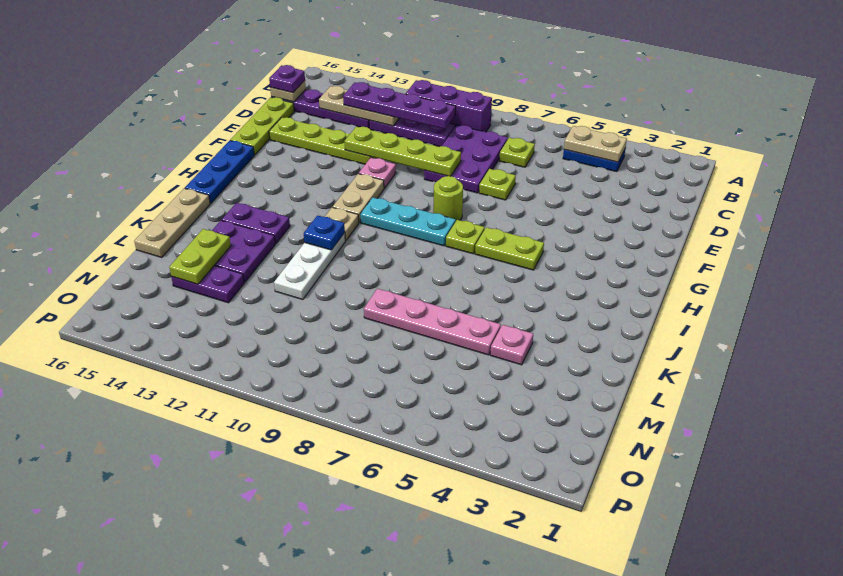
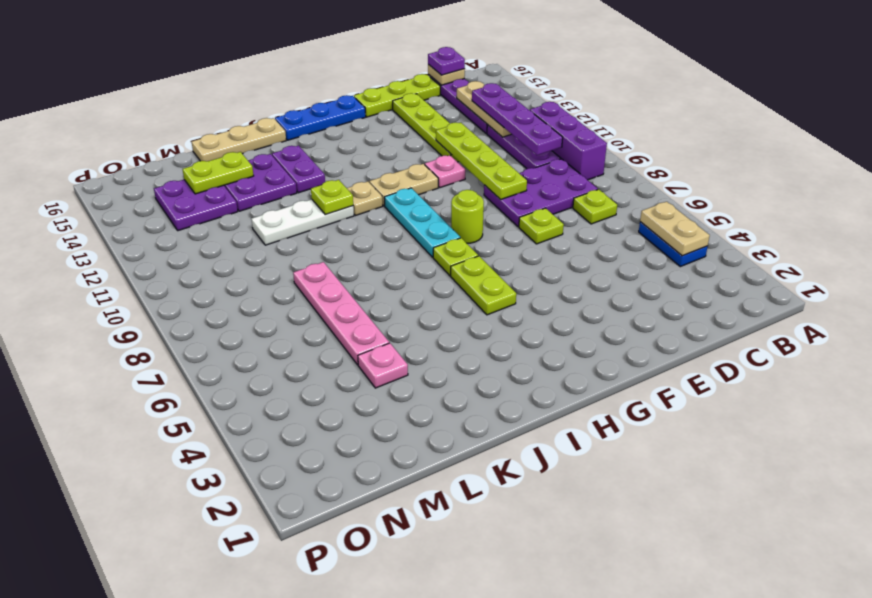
blue 1x1 plate [304,216,345,250] -> lime 1x1 plate [311,180,353,215]
purple 1x2 plate [171,266,244,303] -> purple 2x2 plate [154,180,238,231]

